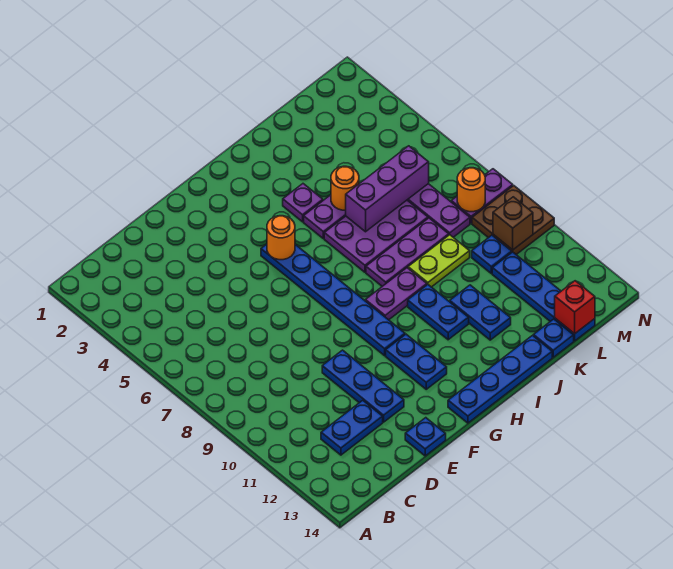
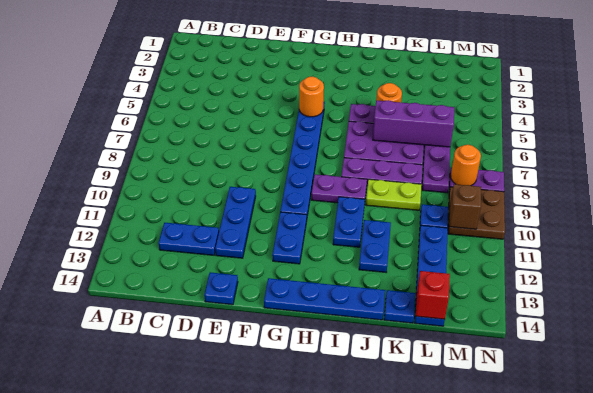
purple 1x1 plate [283,184,323,222] -> none

